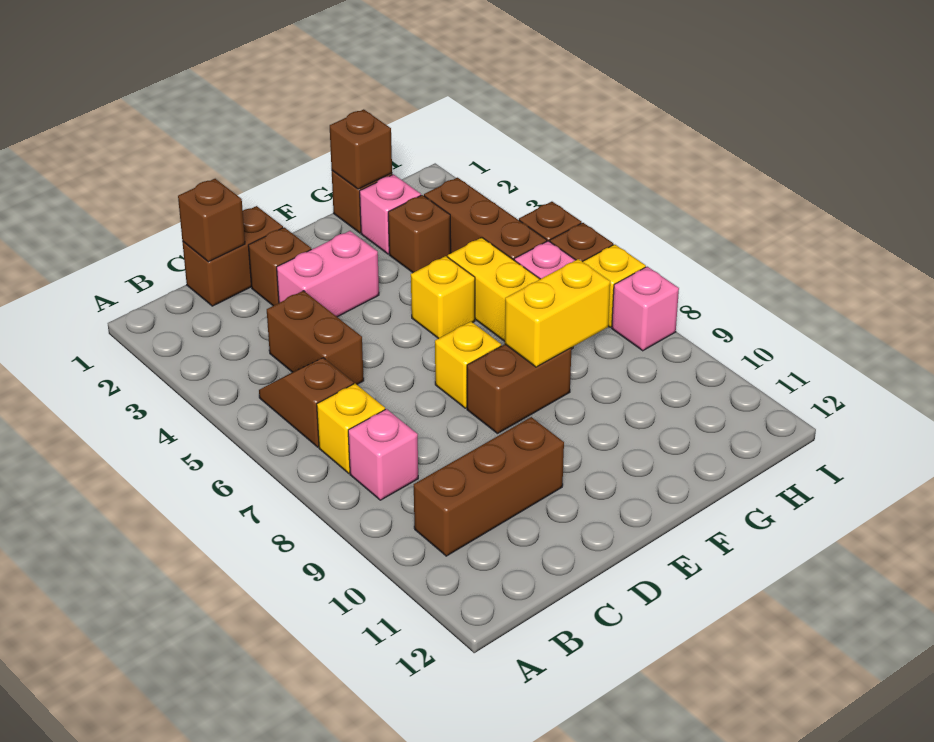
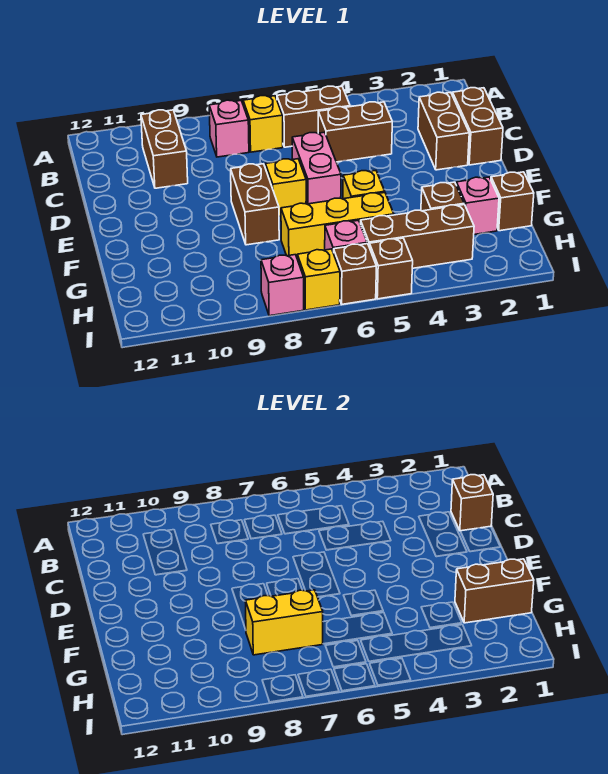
brown 1x2 slope [259,358,354,447] -> brown 1x2 brick [277,86,350,147]
brown 1x3 brick [414,417,564,556] -> brown 1x2 brick [141,110,188,188]
brown 1x1 brick [248,227,311,306] -> brown 1x2 brick [418,92,469,170]
pink 1x2 brick [277,231,379,317] -> pink 1x2 brick moved to [292,132,341,204]
yellow 1x2 brick [505,259,610,367] -> yellow 1x2 brick turned to [245,590,323,655]
brown 1x1 brick [330,109,392,189] -> brown 1x2 brick [455,559,534,623]

